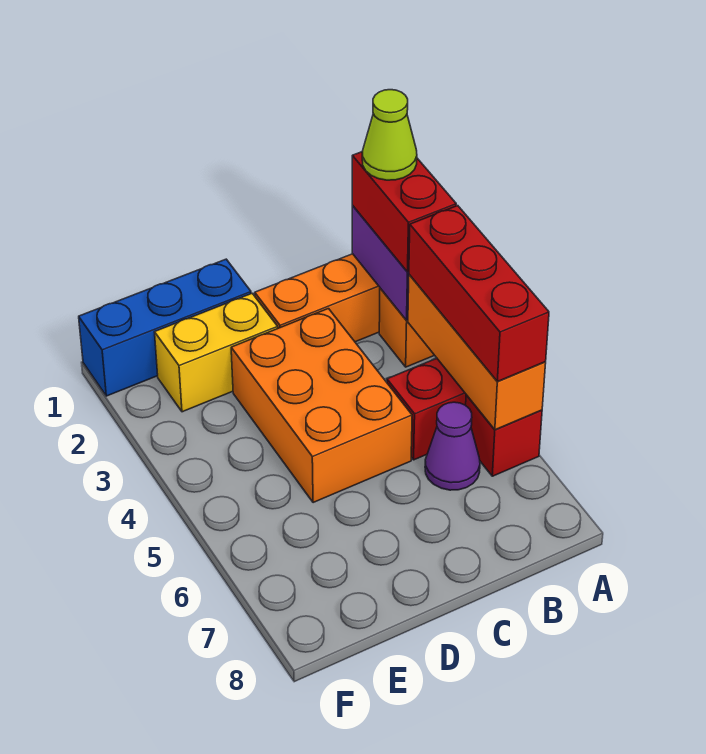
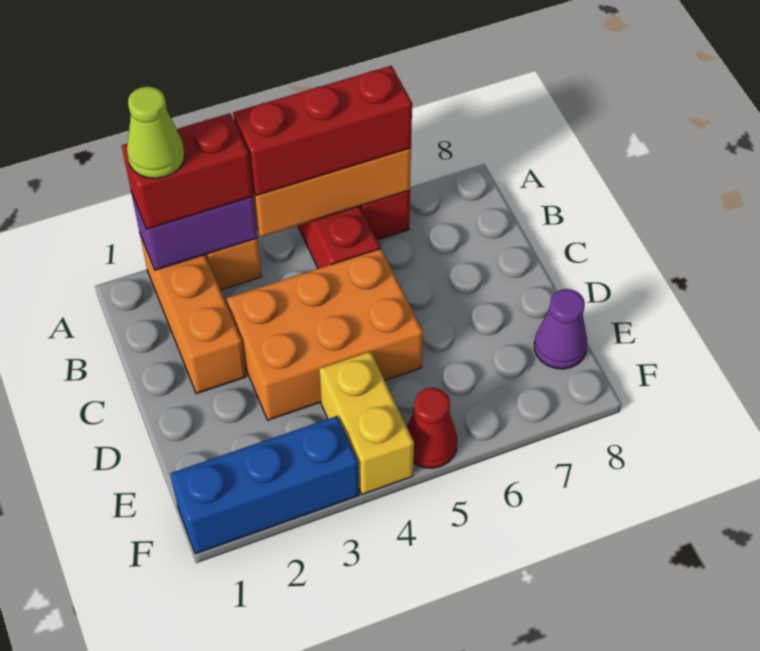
purple 1x1 cone [425,402,480,490] -> purple 1x1 cone moved to [534,289,587,369]
blue 1x3 brick [79,259,251,396] -> blue 1x3 brick turned to [170,416,359,554]
yellow 1x2 brick [155,293,278,412] -> yellow 1x2 brick moved to [319,351,414,494]
none -> red 1x1 cone [407,388,458,468]

